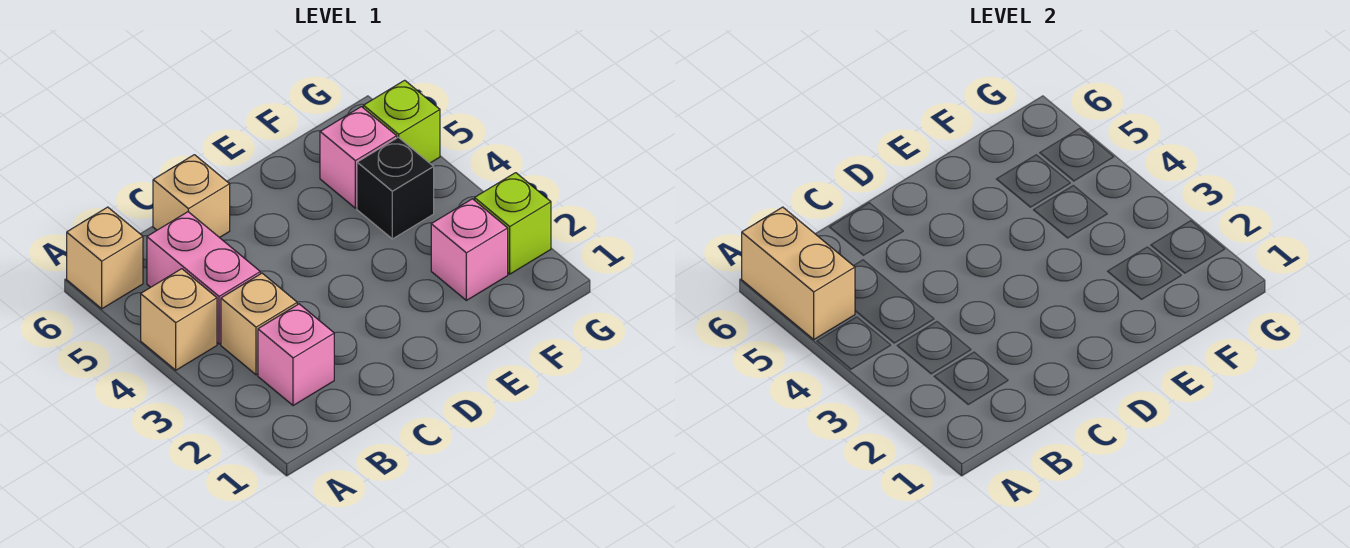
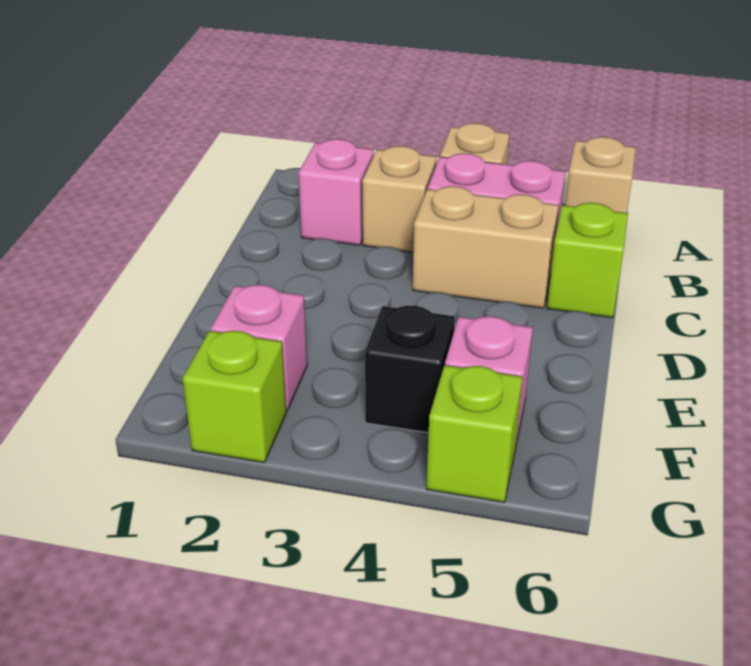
tan 1x2 brick [742,207,855,339] -> tan 1x2 brick moved to [413,186,559,308]
tan 1x1 brick [153,155,230,238] -> lime 1x1 brick [547,203,628,318]

